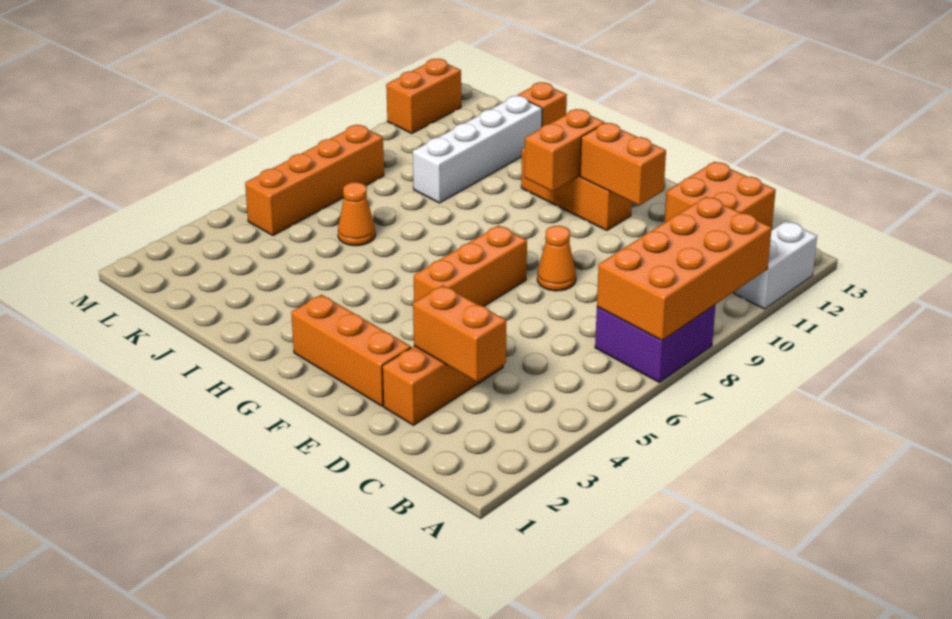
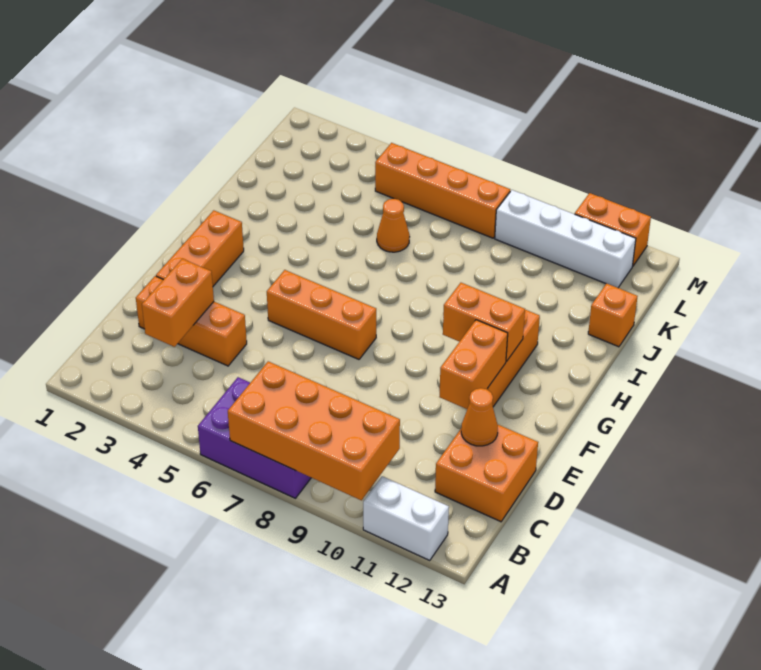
purple 2x2 brick [595,305,715,383] -> purple 2x3 brick [198,377,311,498]
orange 1x1 cone [537,226,576,291] -> orange 1x1 cone moved to [461,388,498,446]
white 1x4 brick [413,96,542,203] -> white 1x4 brick moved to [495,190,636,288]

